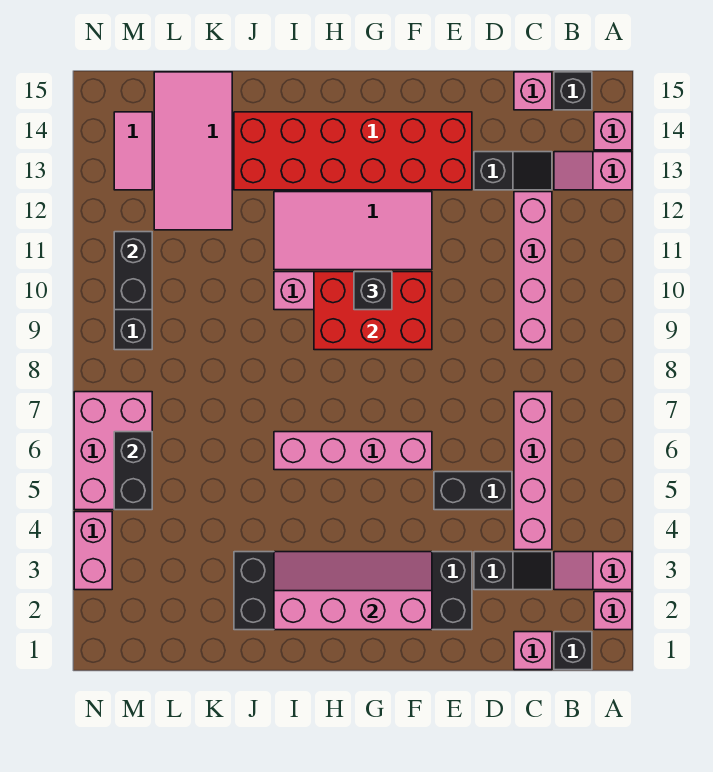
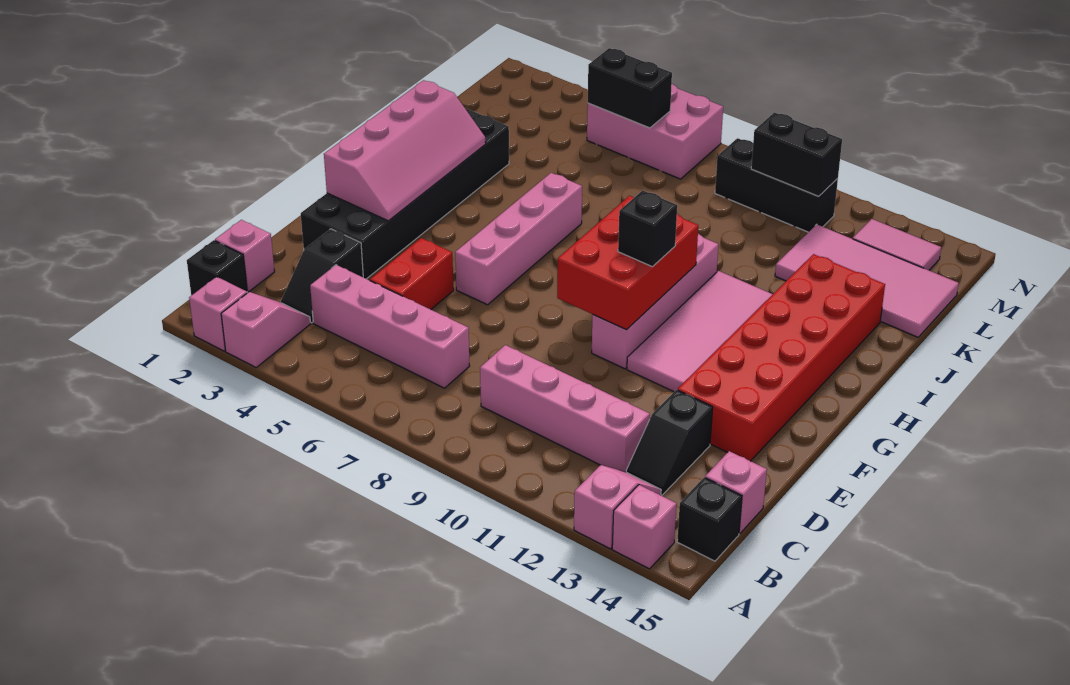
black 1x2 brick [434,472,512,510] -> red 1x2 brick [370,238,454,309]
pink 1x2 brick [74,512,112,590] -> none

